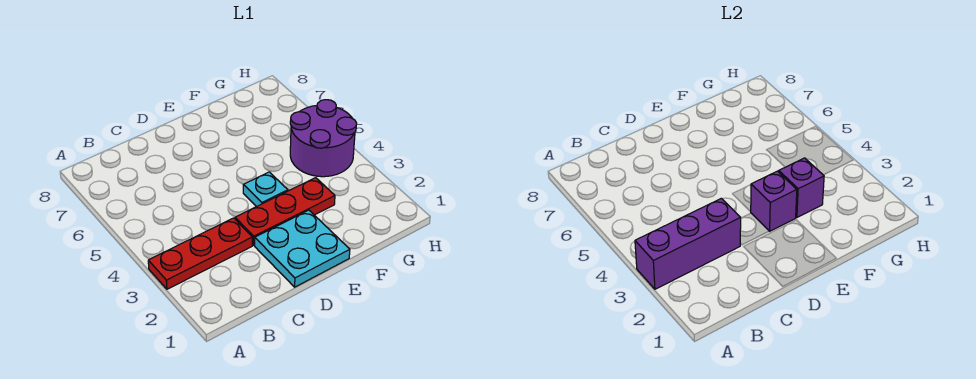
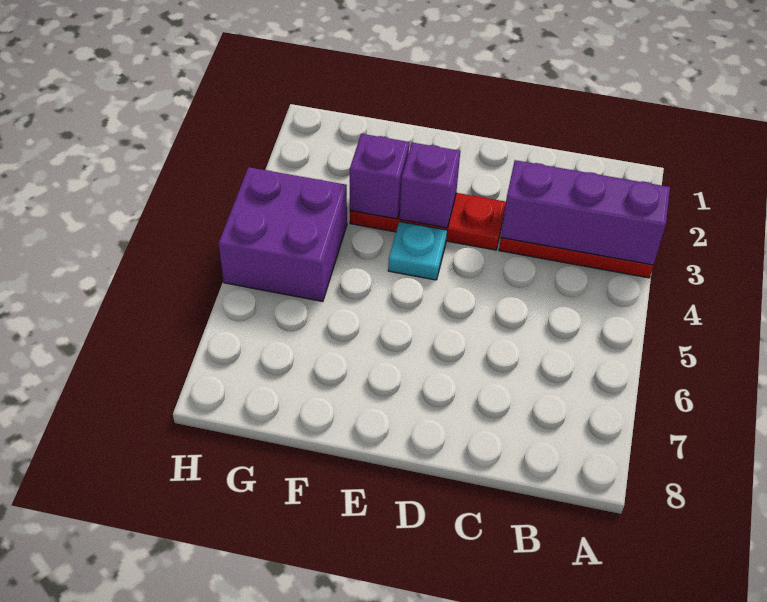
cyan 2x2 plate [255,210,350,287] -> none
purple 2x2 round brick [290,100,357,177] -> purple 2x2 brick [218,167,347,301]

